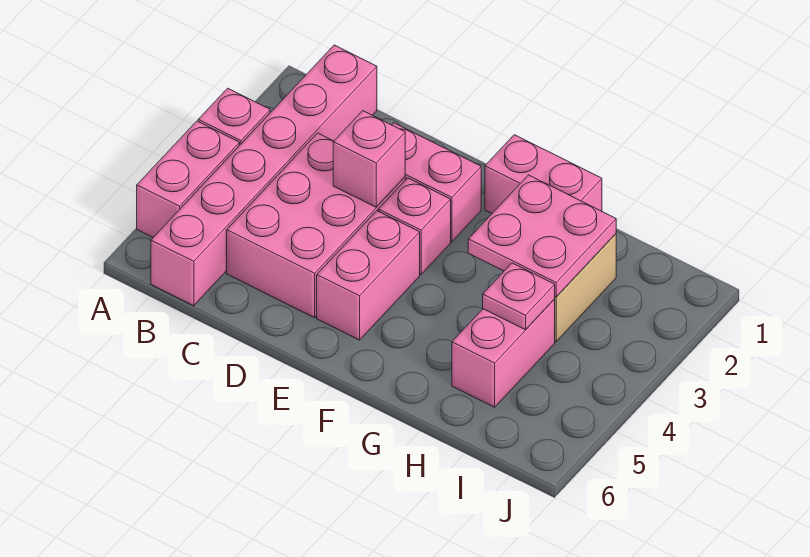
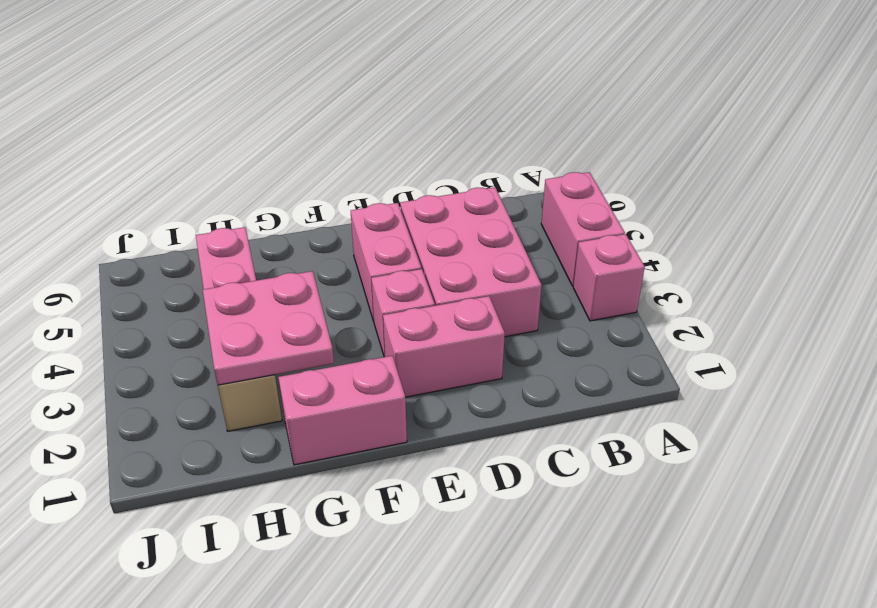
pink 1x6 brick [151,45,377,306] -> none
pink 1x1 brick [333,111,405,207] -> none
pink 1x1 plate [483,263,555,330] -> none

